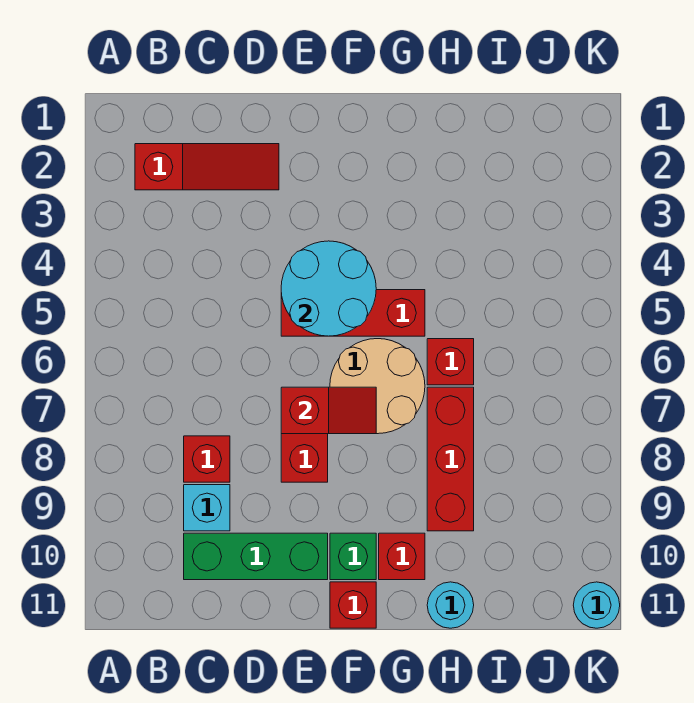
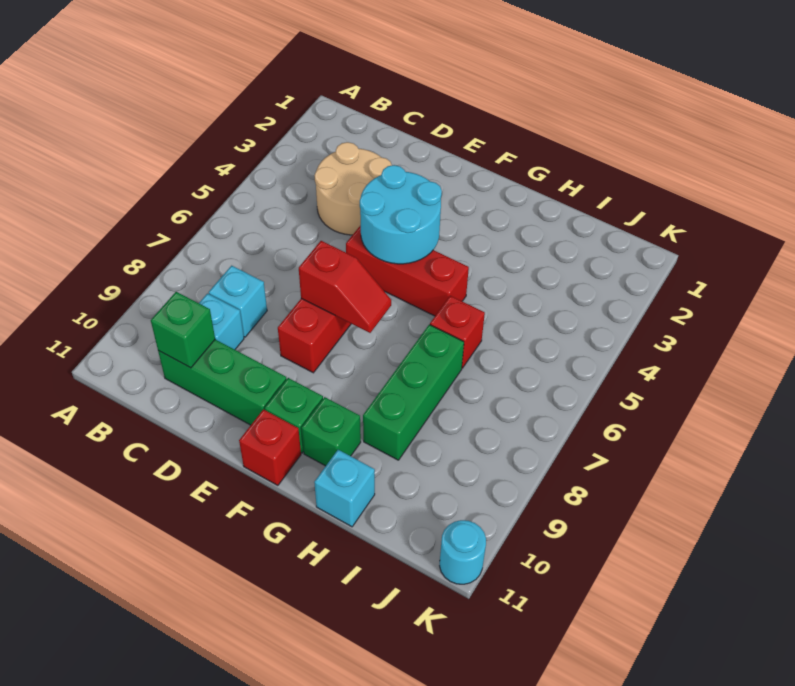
red 1x3 slope [135,144,279,190] -> none
red 1x1 brick [184,436,230,482] -> cyan 1x1 brick [209,266,267,337]
none -> green 1x1 brick [151,292,215,368]
tan 2x2 round brick [330,339,425,434] -> tan 2x2 round brick moved to [314,142,392,235]
red 1x1 brick [379,533,425,580] -> green 1x1 brick [302,397,361,466]
red 1x3 brick [427,387,474,531] -> green 1x3 brick [363,325,464,460]
cyan 1x1 round brick [427,582,474,628] -> cyan 1x1 brick [314,450,375,527]

